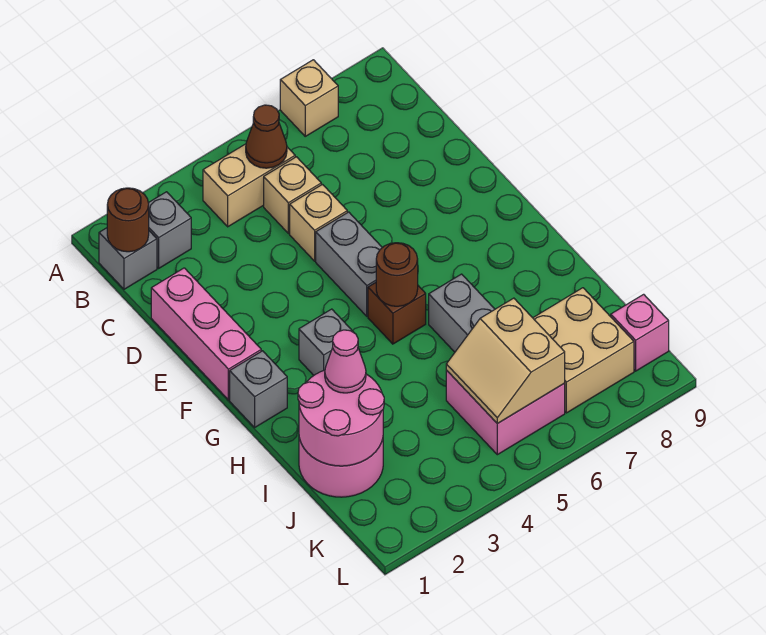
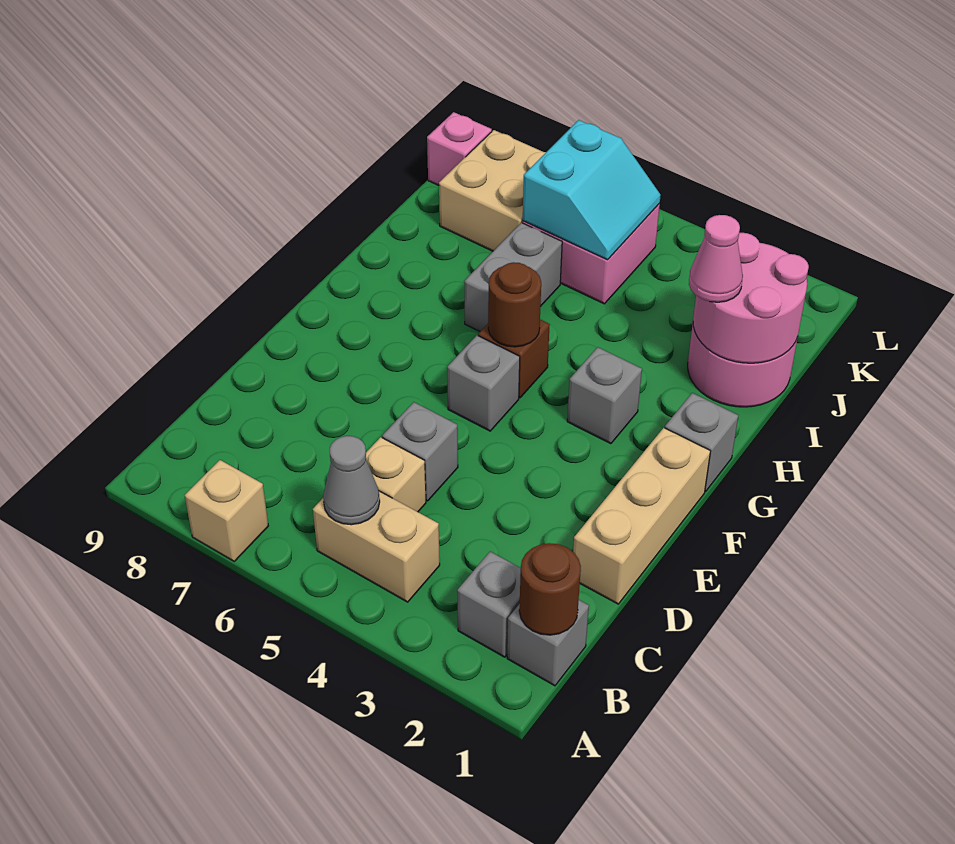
brown 1x1 cone [246,105,287,168] -> grey 1x1 cone [323,436,380,525]
pink 1x3 brick [151,268,261,400] -> tan 1x3 brick [573,428,711,604]
tan 1x1 brick [290,185,347,261] -> grey 1x1 brick [382,402,458,501]
grey 1x2 brick [316,212,382,316] -> grey 1x1 brick [447,335,520,431]
tan 2x2 slope [446,298,565,424] -> cyan 2x2 slope [523,120,661,260]

